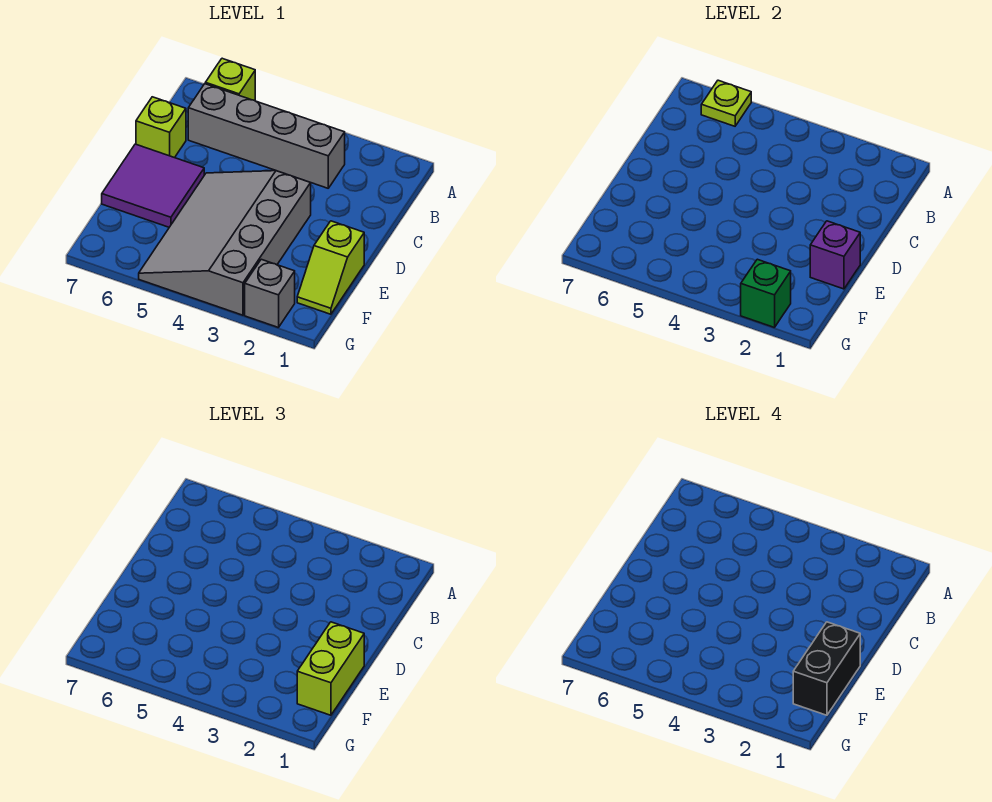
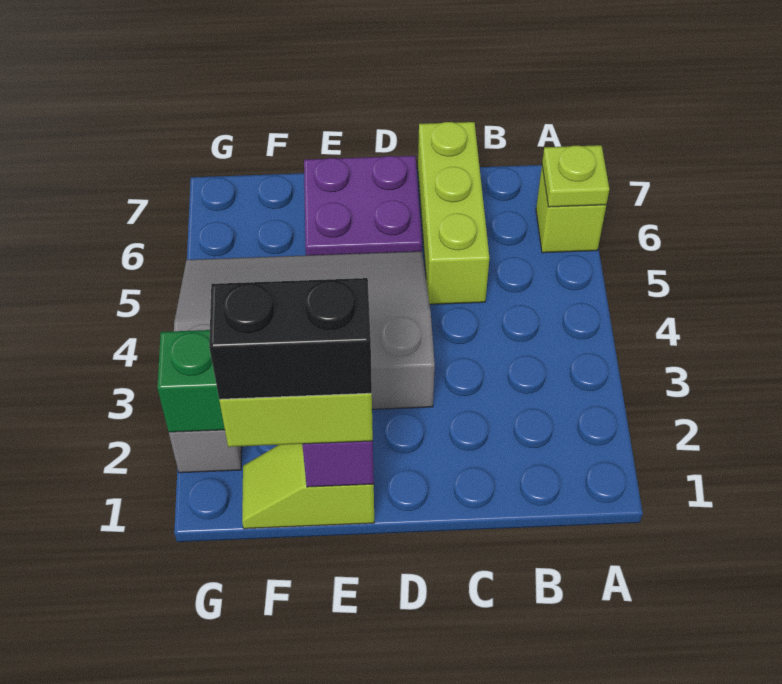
grey 1x4 brick [188,84,345,188] -> none
lime 1x1 brick [136,97,186,158] -> lime 1x3 brick [418,122,489,304]
purple 2x2 tile [102,144,204,227] -> purple 2x2 plate [304,156,422,255]

